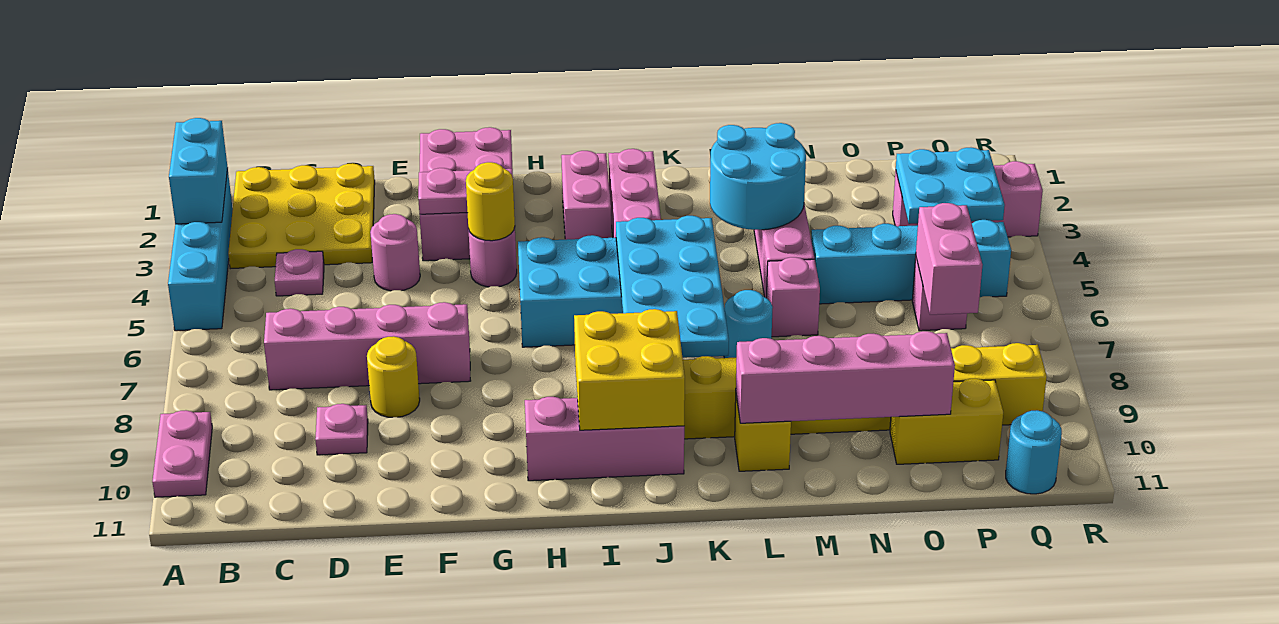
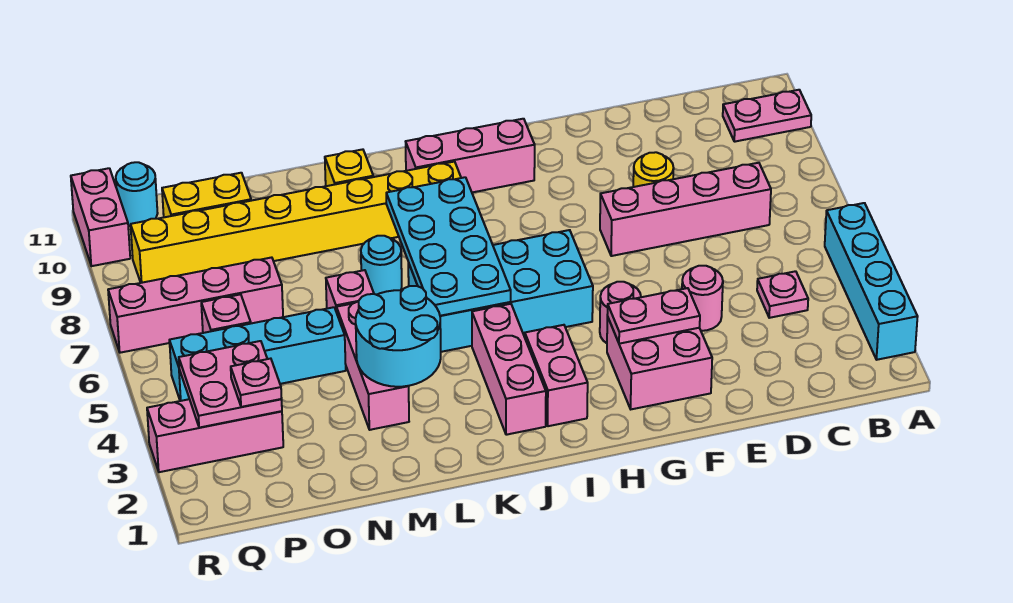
cyan 1x2 brick [169,118,228,224] -> none
pink 1x2 plate [152,410,212,497] -> pink 1x2 plate turned to [723,90,811,142]
yellow 3x3 plate [228,163,375,269] -> none
pink 1x1 plate [315,404,368,455] -> pink 1x1 plate moved to [231,359,282,407]
pink 2x3 brick [420,127,512,261] -> pink 2x2 brick [607,317,712,409]
yellow 1x1 round brick [466,162,515,241] -> none
yellow 2x2 brick [574,309,685,430] -> none
pink 1x4 brick [736,331,955,423] -> pink 1x4 brick moved to [108,257,283,353]
cyan 2x2 plate [896,148,1005,224] -> pink 2x2 plate [179,341,282,428]
pink 1x2 brick [916,203,982,315] -> pink 1x2 brick moved to [71,168,130,266]

